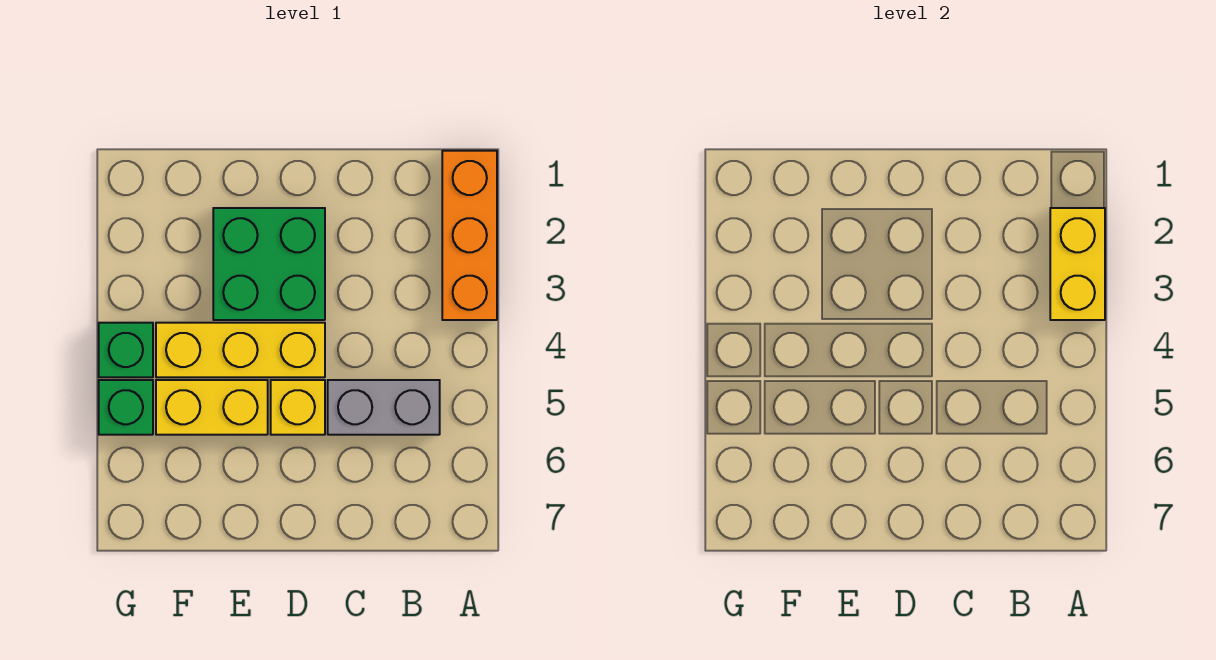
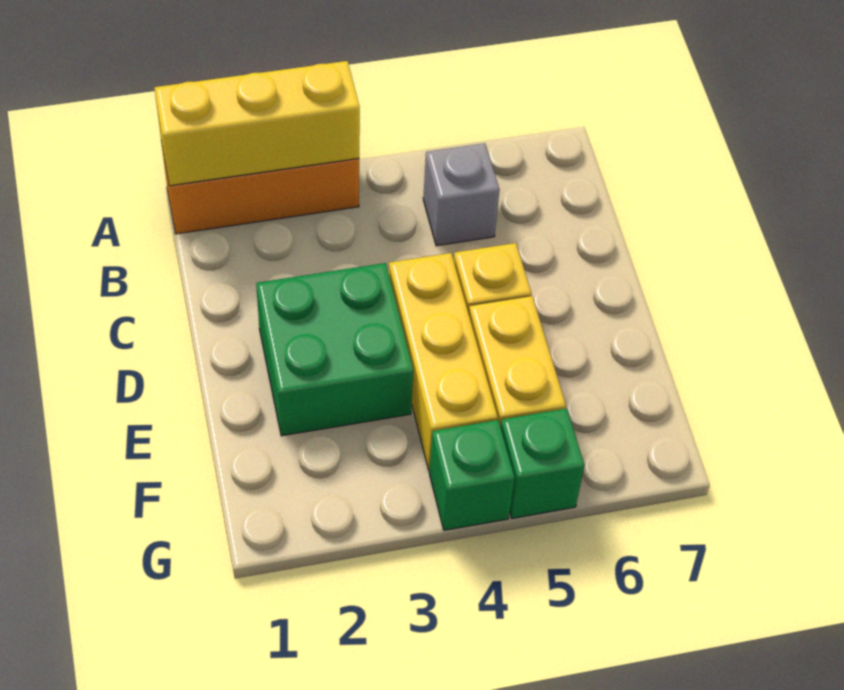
yellow 1x2 brick [1050,208,1105,320] -> yellow 1x3 brick [154,61,360,186]
grey 1x2 brick [328,380,440,435] -> grey 1x1 brick [423,143,500,246]

